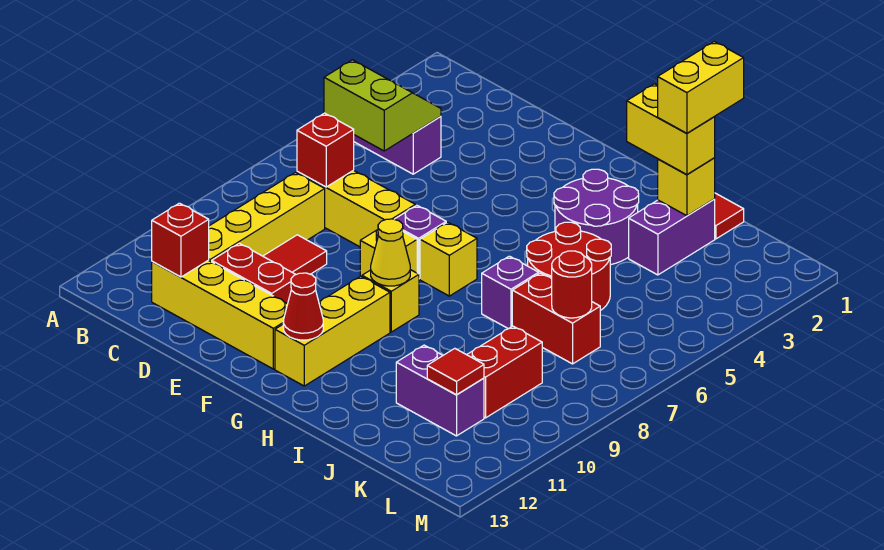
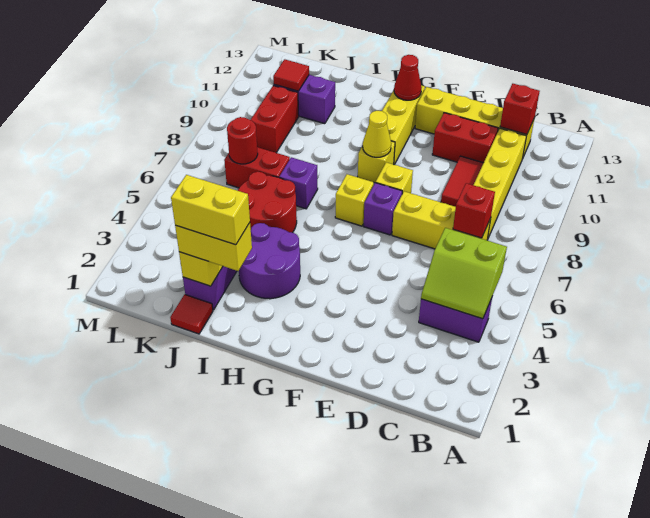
yellow 1x2 brick [657,42,744,133] -> yellow 1x2 brick turned to [171,175,250,245]

